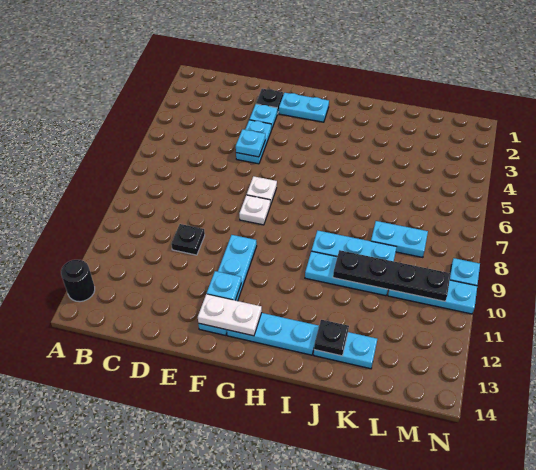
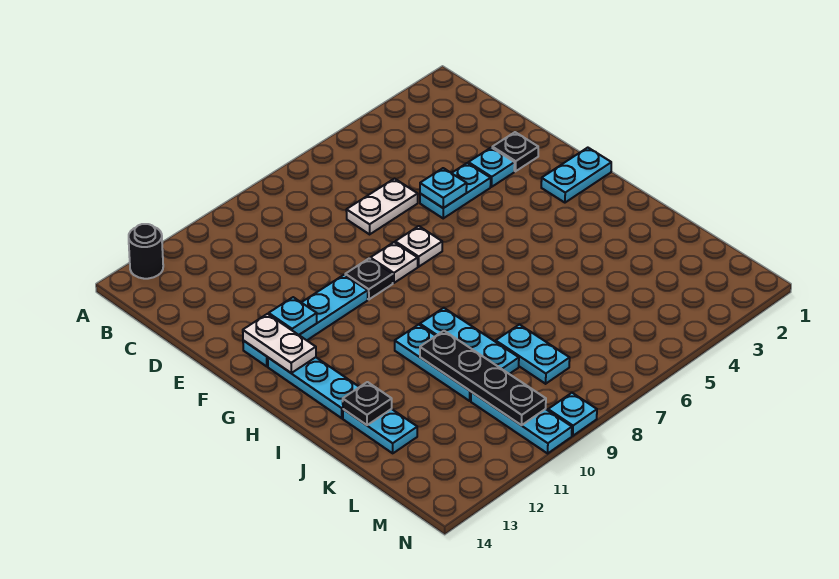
none -> white 1x2 plate [346,179,418,234]
black 1x1 plate [171,224,205,255] -> black 1x1 plate moved to [345,258,393,299]
cyan 1x2 plate [279,93,329,122] -> cyan 1x2 plate turned to [541,148,611,203]

